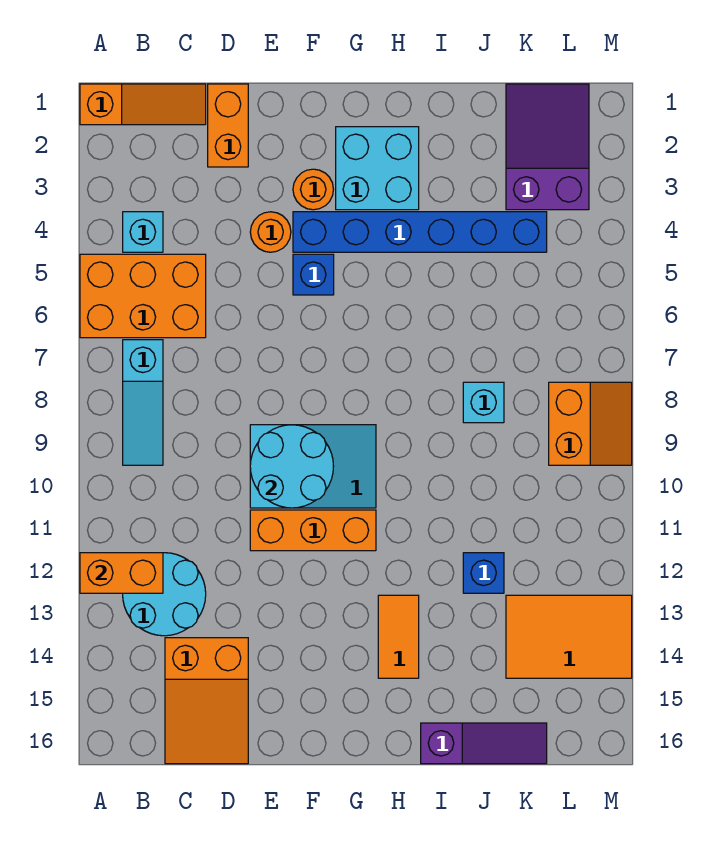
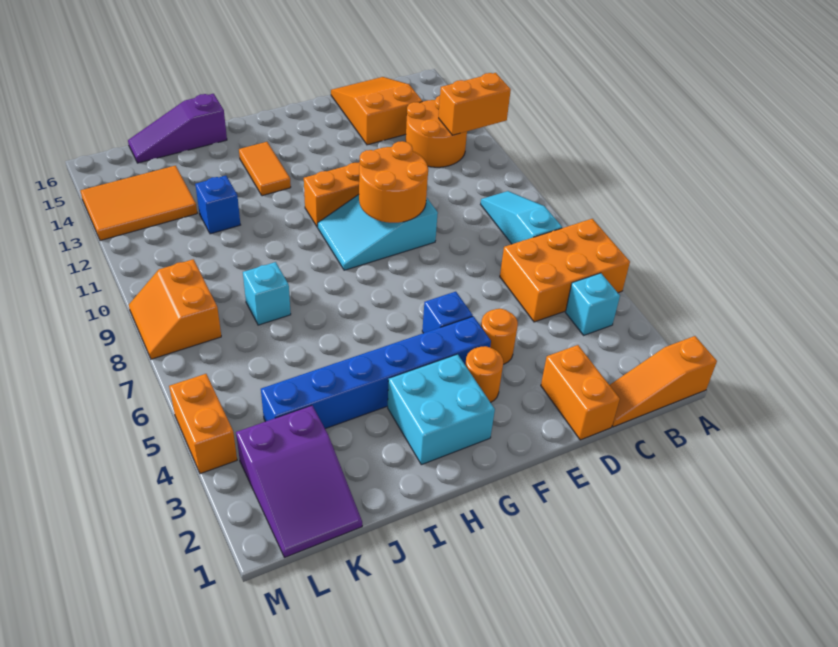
cyan 2x2 round brick [123,553,206,636] -> orange 2x2 round brick [406,96,467,167]
cyan 2x2 round brick [250,425,334,508] -> orange 2x2 round brick [359,141,428,223]
none -> orange 1x2 brick [169,374,237,474]

